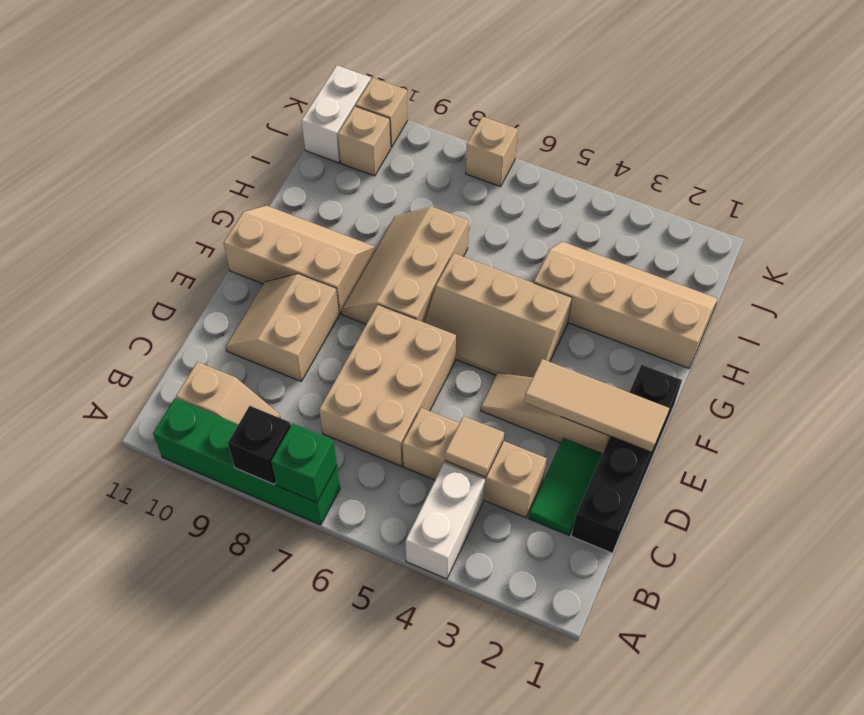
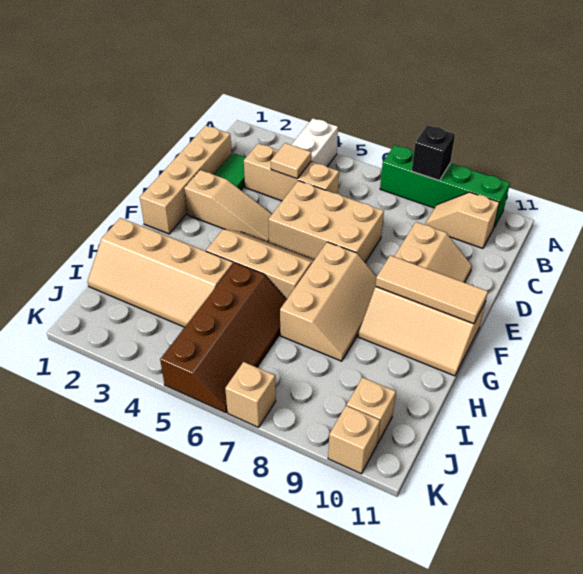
green 1x1 brick [271,423,337,502] -> none
black 1x4 brick [571,365,682,553] -> tan 1x4 brick [140,126,232,234]
tan 2x3 brick [319,305,456,466] -> tan 2x3 brick turned to [268,181,384,262]
tan 1x3 tile [524,359,669,452] -> tan 1x3 tile moved to [376,255,488,324]
none -> brown 2x4 slope [160,263,287,413]
white 1x2 brick [302,66,371,163] -> none

